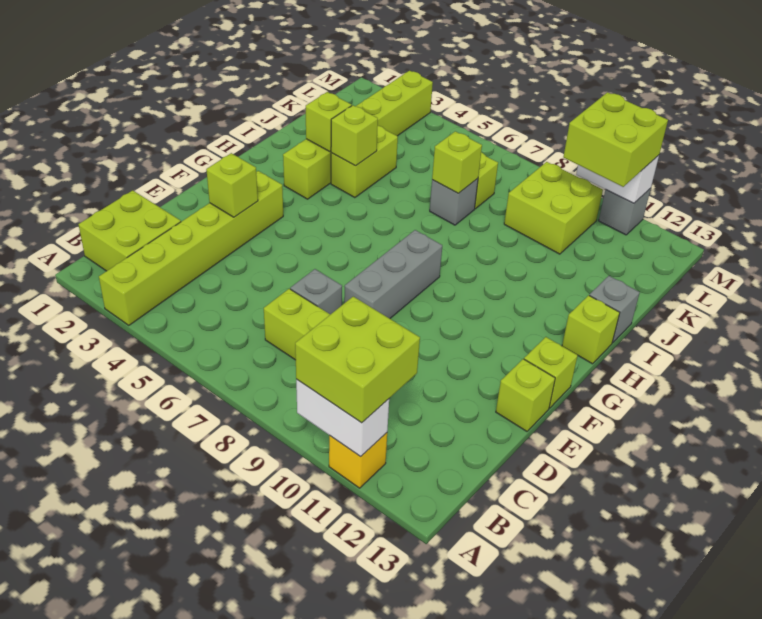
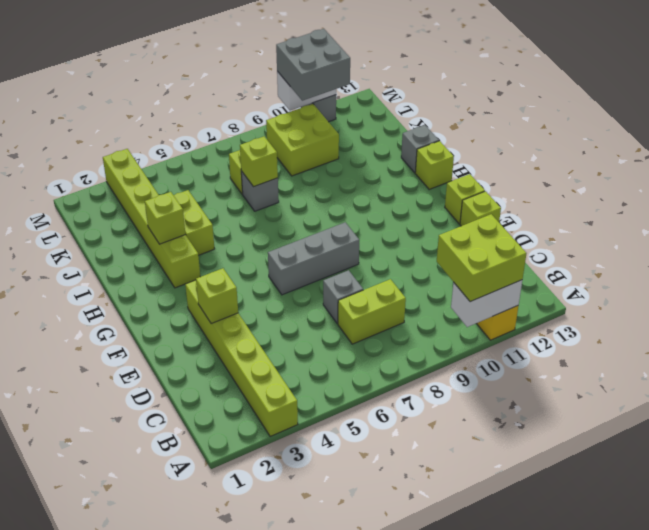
lime 2x2 brick [78,190,181,271] -> none
grey 1x3 brick [344,230,442,319] -> grey 1x3 brick turned to [268,222,359,295]
lime 1x1 brick [331,105,378,166] -> none
lime 2x2 brick [563,92,668,187] -> grey 2x2 brick [276,29,350,101]

